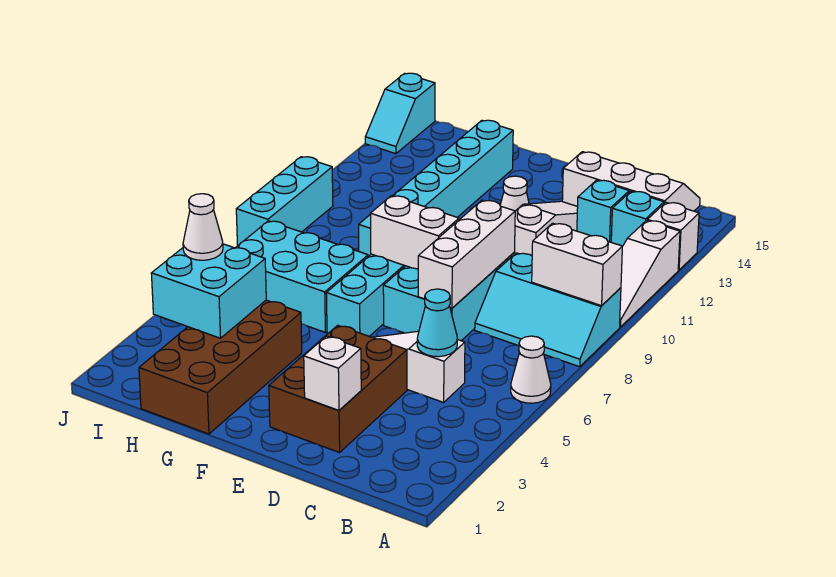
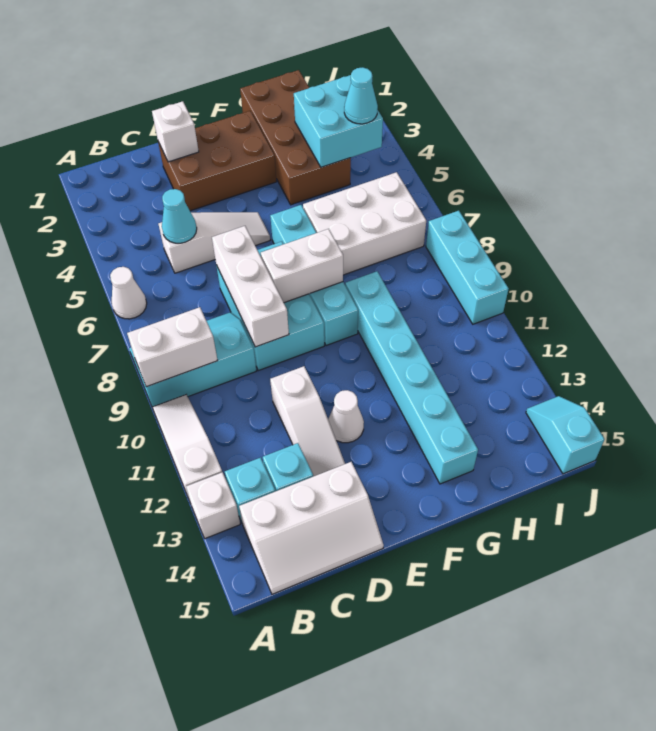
brown 2x3 brick [269,325,407,452] -> brown 2x3 brick turned to [158,111,277,211]
cyan 2x3 brick [236,221,368,332] -> white 2x3 brick [303,172,426,275]
white 1x1 cone [183,194,223,260] -> cyan 1x1 cone [344,67,378,124]

